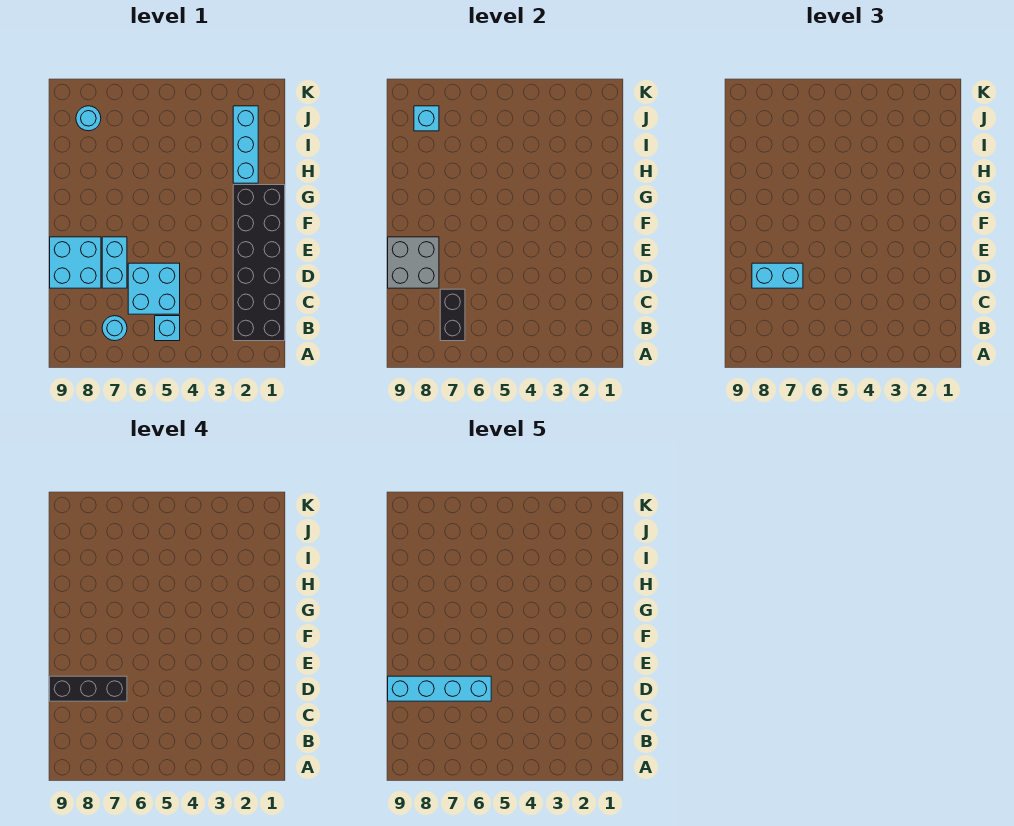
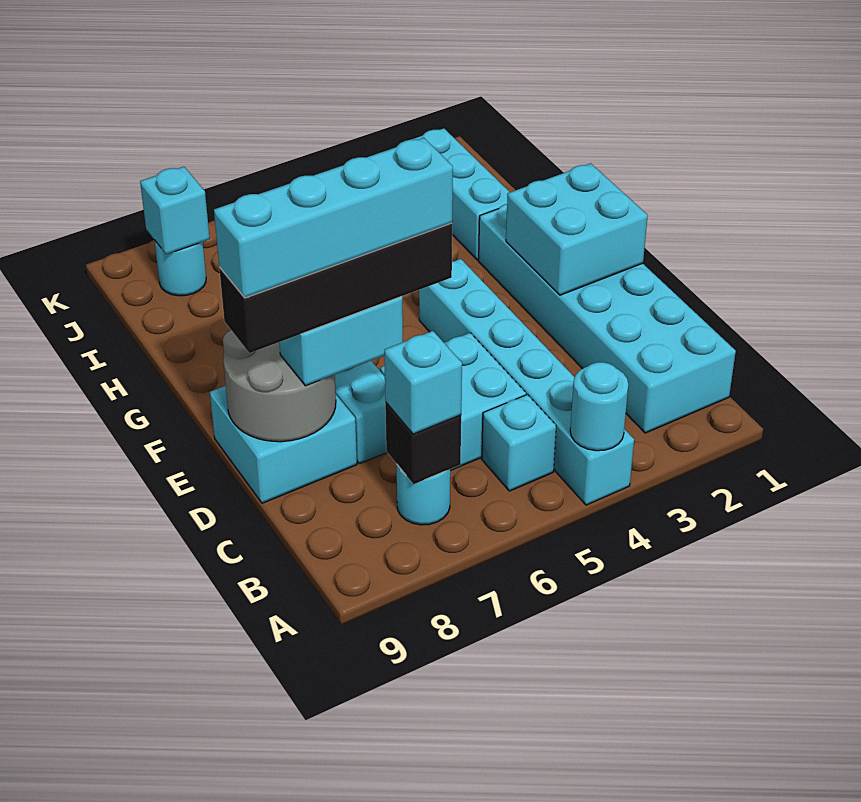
none -> cyan 1x6 brick [419,259,634,505]
none -> cyan 1x1 round brick [570,362,628,451]
black 2x6 brick [233,185,285,341] -> cyan 2x6 brick [479,204,736,433]
black 1x2 brick [440,289,465,341] -> black 1x1 brick [385,402,461,484]
none -> cyan 1x1 brick [384,331,462,434]
black 1x3 brick [50,676,127,701] -> black 1x4 brick [219,223,452,353]
grey 2x2 brick [388,237,439,288] -> grey 2x2 round brick [223,331,336,442]
none -> cyan 2x2 brick [506,163,648,295]

